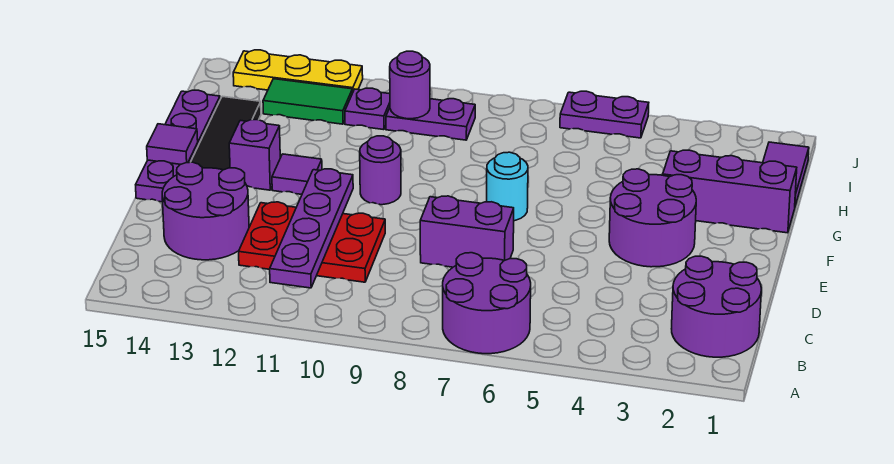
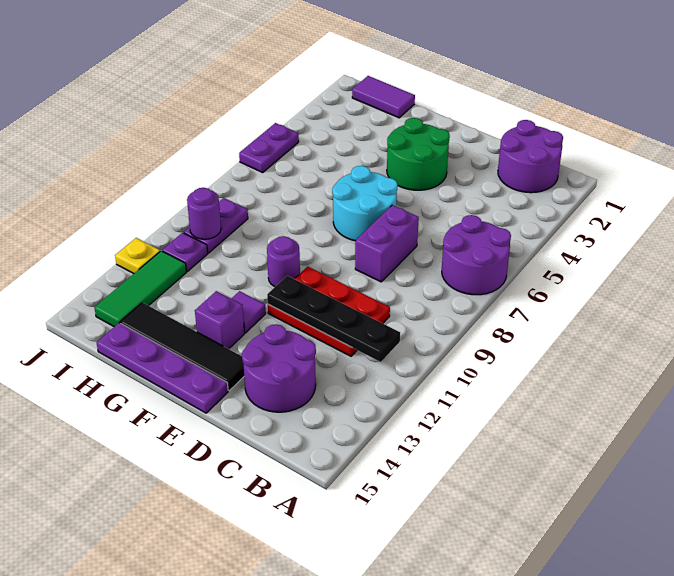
purple 1x4 plate [270,169,353,288] -> black 1x4 plate [267,276,400,362]
red 2x3 plate [239,202,385,282] -> red 2x3 plate turned to [268,266,390,356]
purple 2x2 round brick [609,169,696,267] -> green 2x2 round brick [387,118,450,190]
cyan 1x1 round brick [487,152,528,221] -> cyan 2x2 round brick [332,166,398,241]
purple 1x1 tile [147,124,198,164] -> none
purple 1x3 brick [663,150,797,233] -> none
green 1x2 tile [263,79,353,124] -> green 1x3 tile [94,251,186,327]
yellow 1x3 plate [233,50,363,92] -> yellow 1x1 plate [115,238,160,274]

